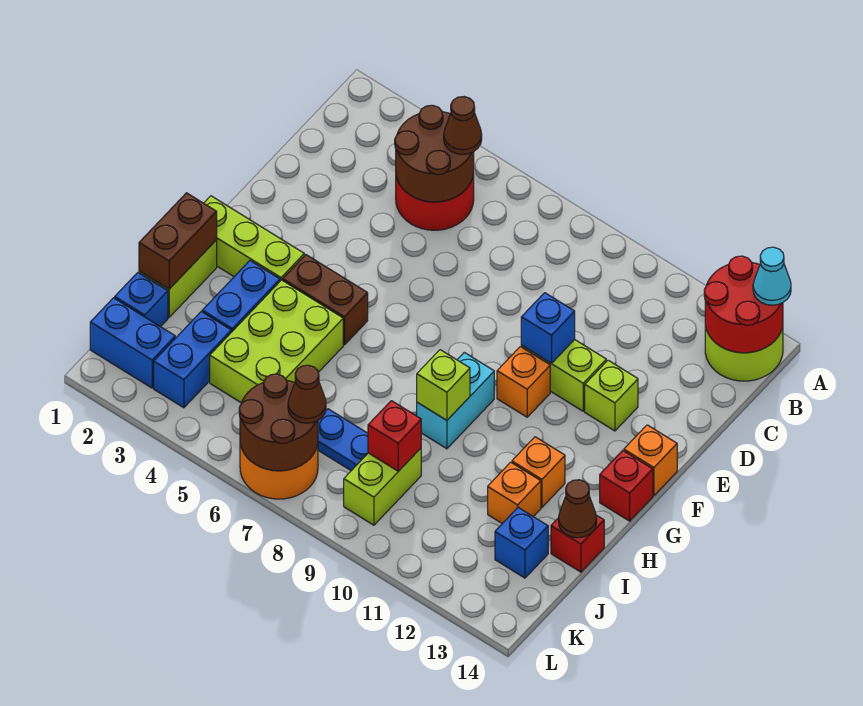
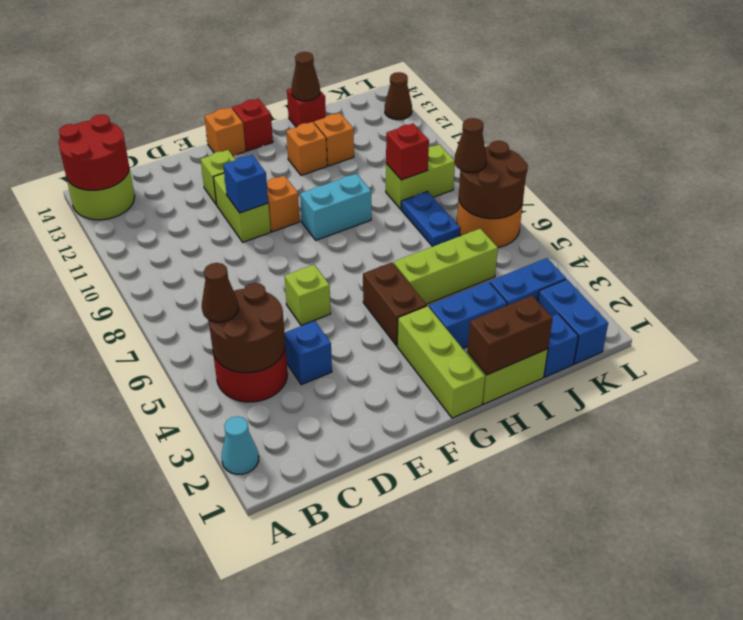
cyan 1x1 cone [753,247,791,305] -> cyan 1x1 cone moved to [221,416,259,474]
lime 2x3 brick [210,280,343,403] -> lime 1x3 brick [394,229,498,304]
lime 1x1 brick [417,350,470,420] -> lime 1x1 brick moved to [285,265,331,325]
blue 1x1 brick [495,508,548,578] -> blue 1x1 brick moved to [285,321,332,385]
none -> brown 1x1 cone [385,72,412,120]

